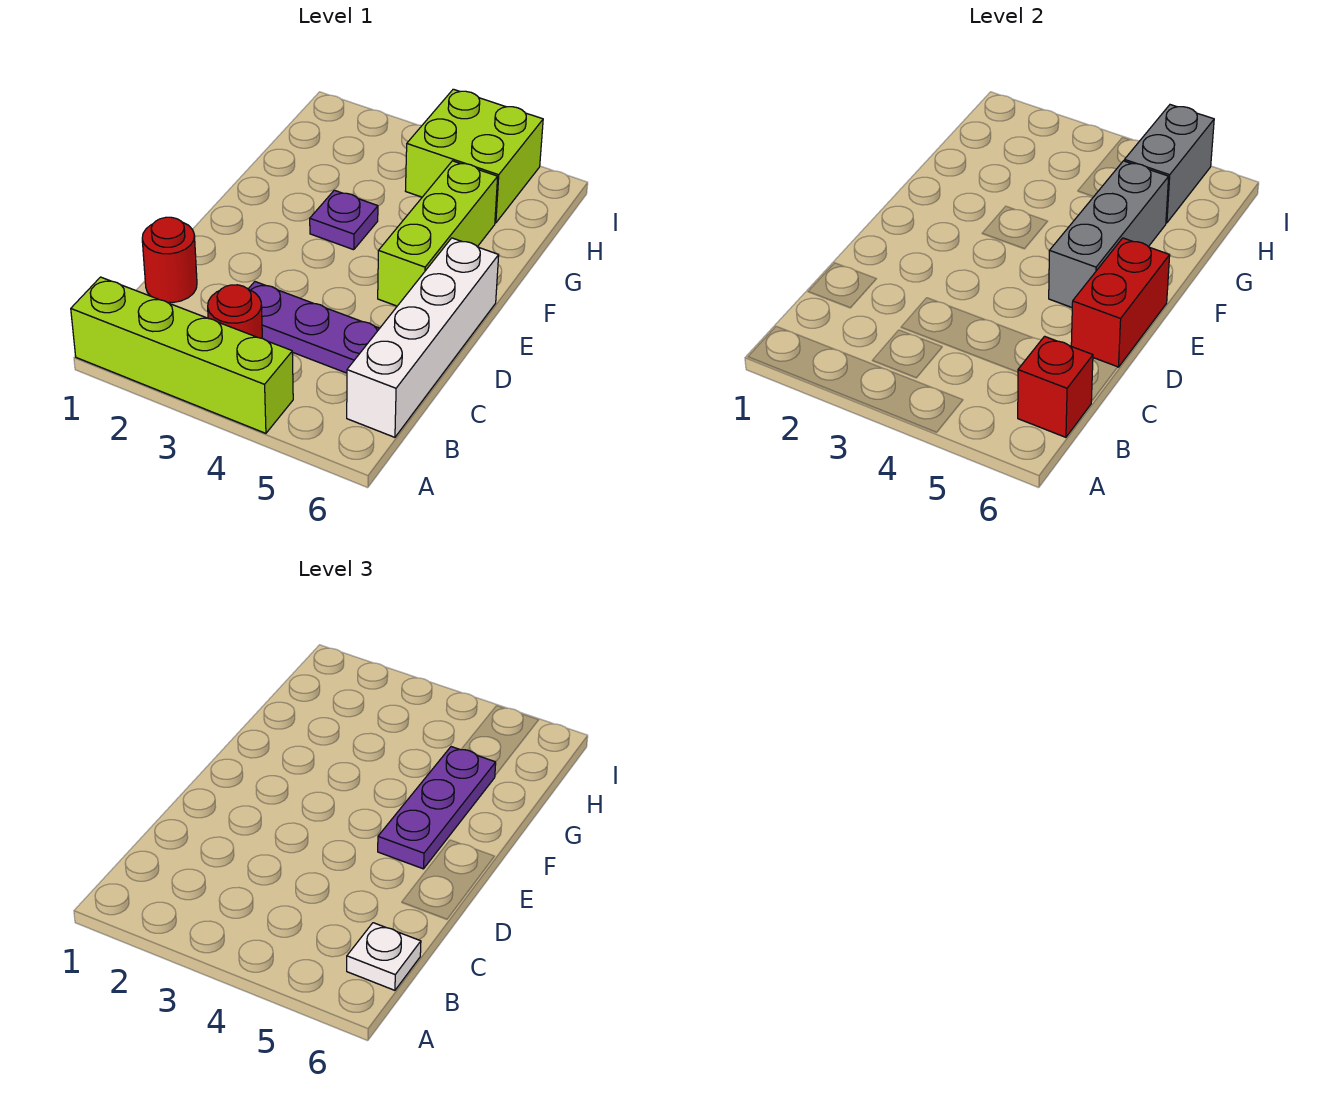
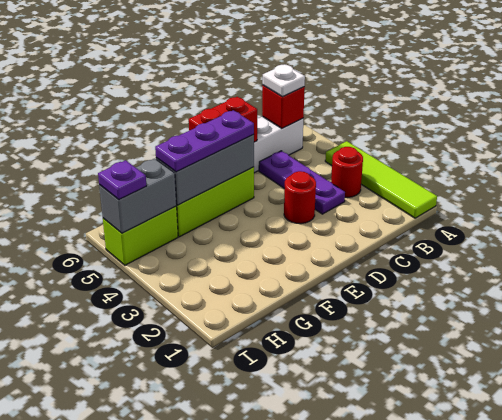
lime 1x4 brick [71,277,293,433] -> lime 1x4 tile [325,141,437,218]
red 1x1 round brick [142,217,197,302] -> red 1x1 round brick moved to [284,171,316,224]
purple 1x1 plate [310,190,378,250] -> purple 1x1 plate moved to [98,160,146,200]
lime 2x2 brick [406,89,543,223] -> lime 1x2 brick [103,207,178,265]

